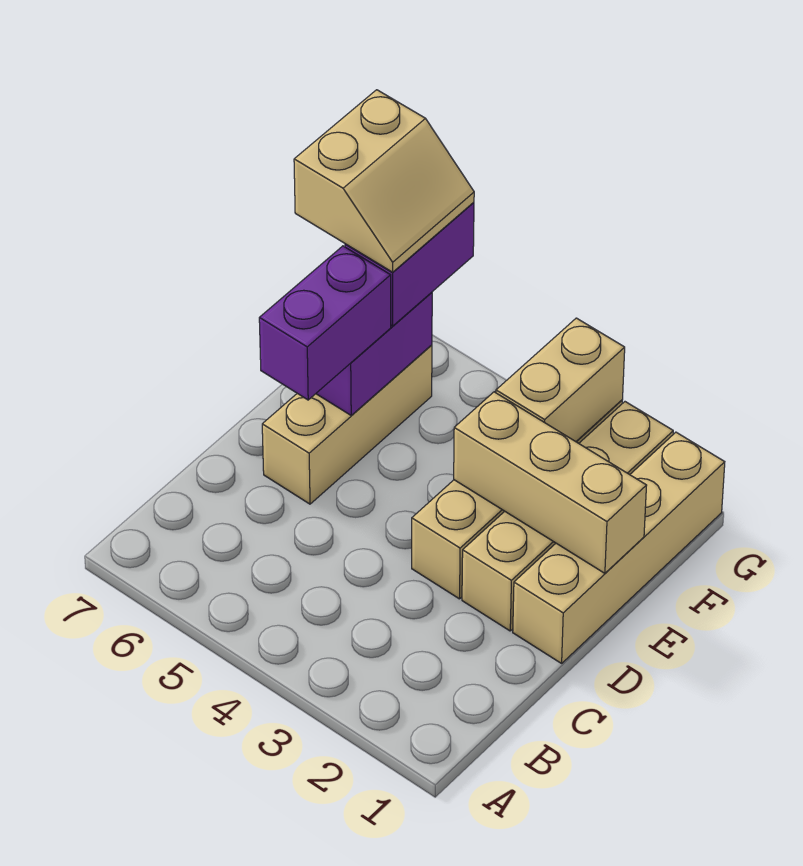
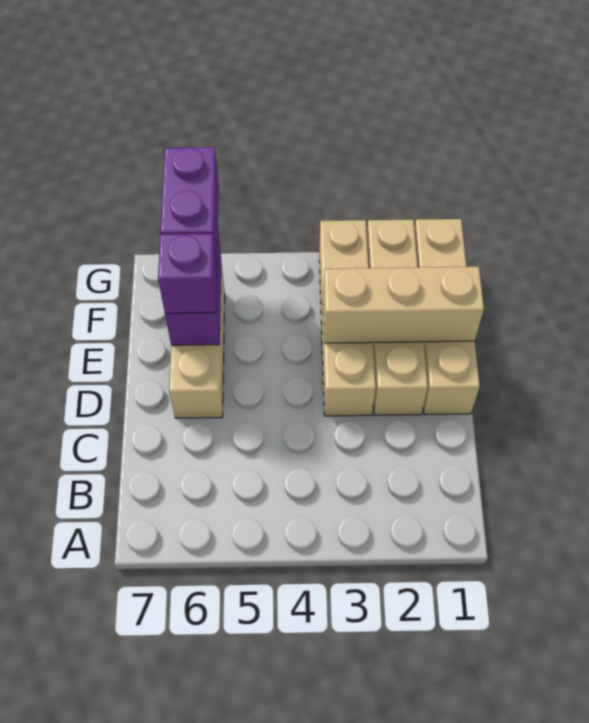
purple 1x2 brick [259,246,391,400] -> purple 1x1 brick [158,234,217,313]
tan 1x2 brick [496,318,625,442] -> none
tan 2x2 slope [294,90,474,272] -> none

